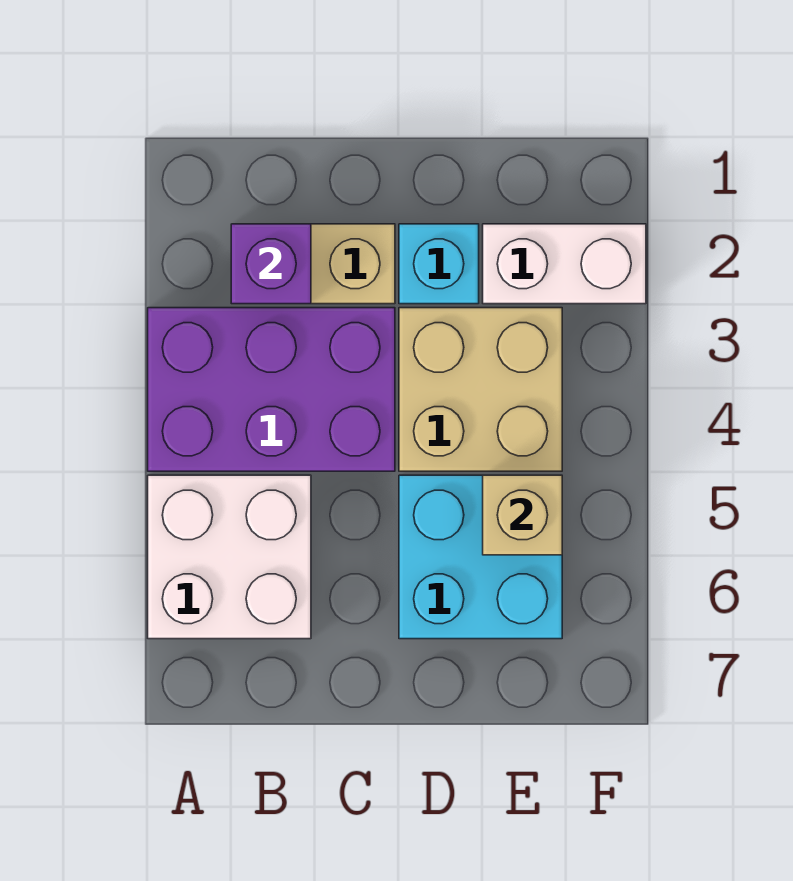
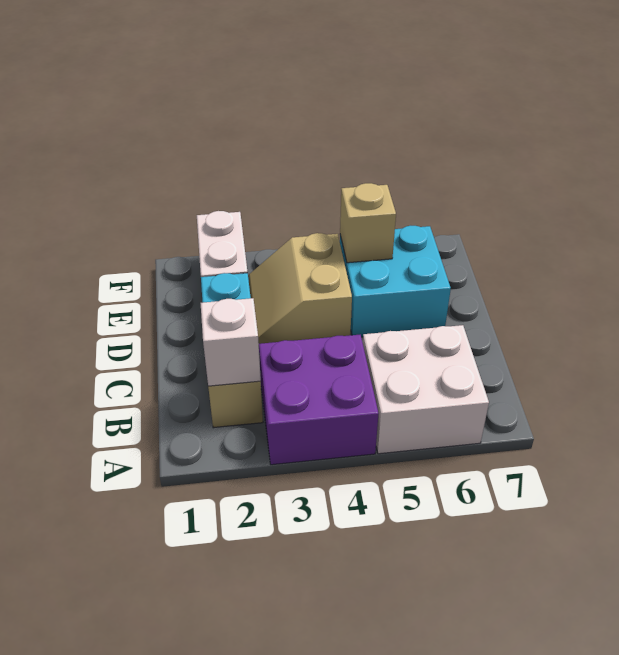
purple 2x3 brick [148,308,395,471] -> purple 2x2 brick [259,335,379,465]
purple 1x1 brick [231,224,311,304] -> white 1x1 brick [201,298,261,386]
tan 2x2 brick [399,308,562,471] -> tan 2x2 slope [248,233,352,344]

